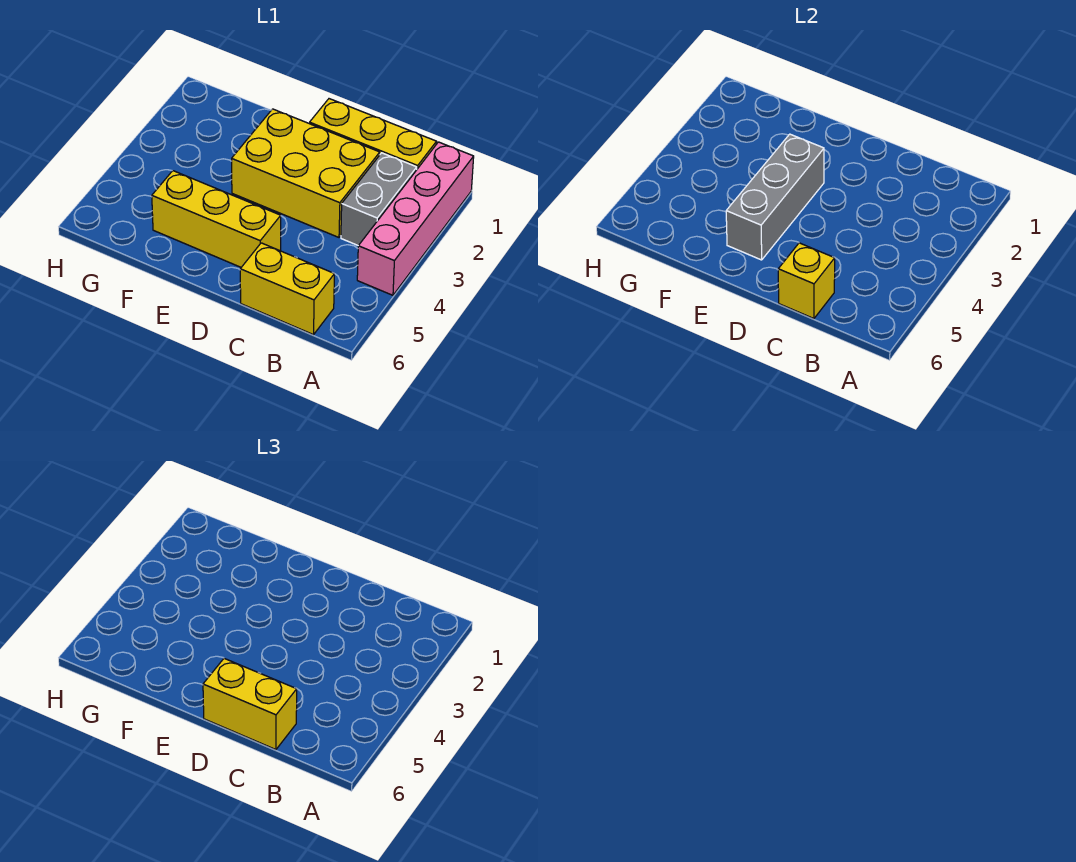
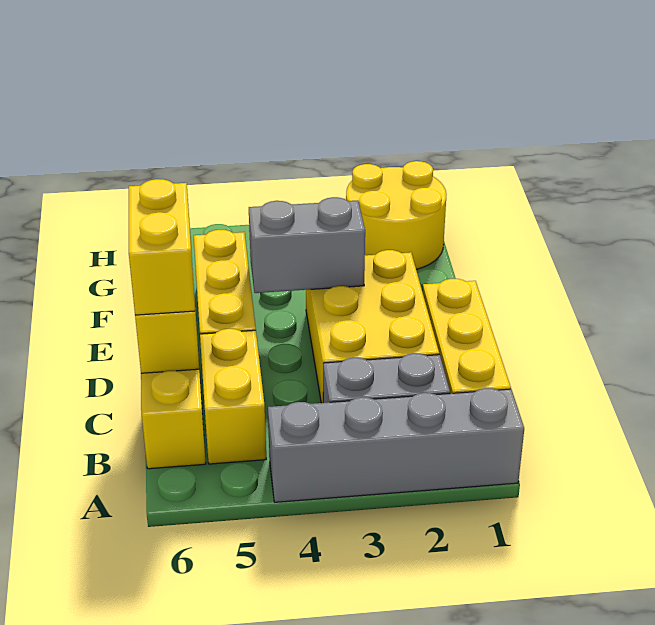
pink 1x4 brick [357,142,474,295] -> grey 1x4 brick [268,388,524,502]
none -> yellow 1x2 brick [200,329,266,464]
grey 1x3 brick [726,134,824,260] -> grey 1x2 brick [249,197,365,293]
none -> yellow 2x2 round brick [346,161,447,270]

